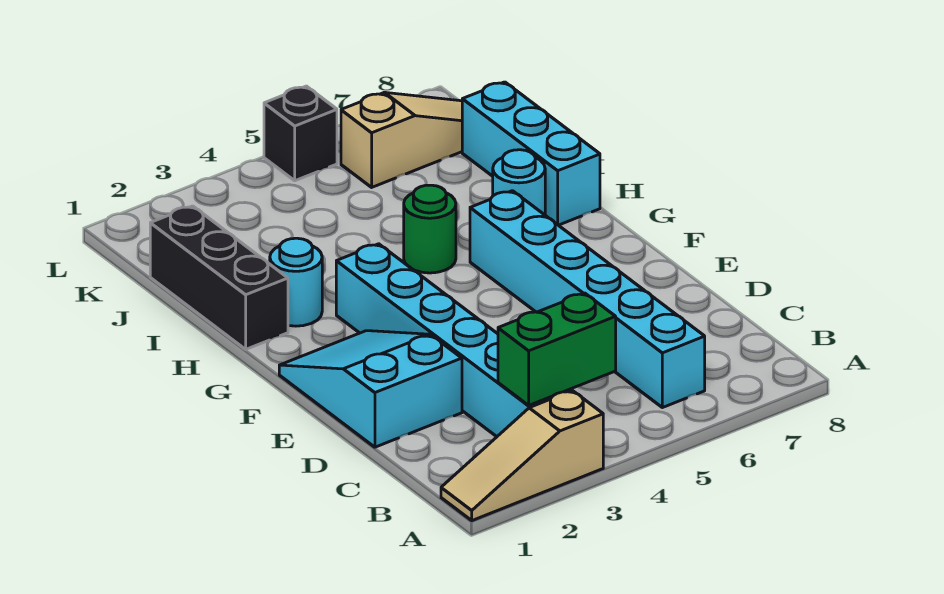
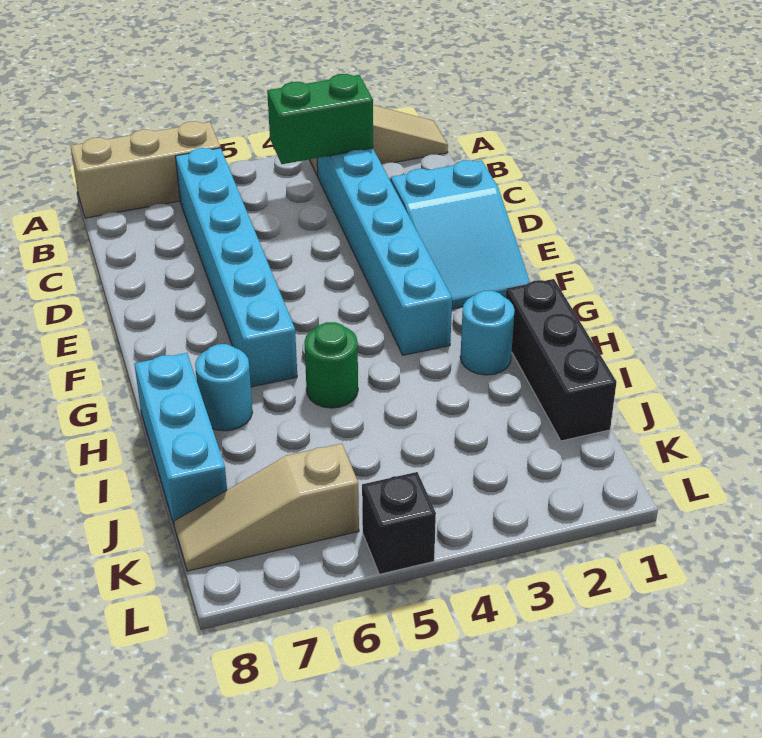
none -> tan 1x3 brick [71,121,220,218]

